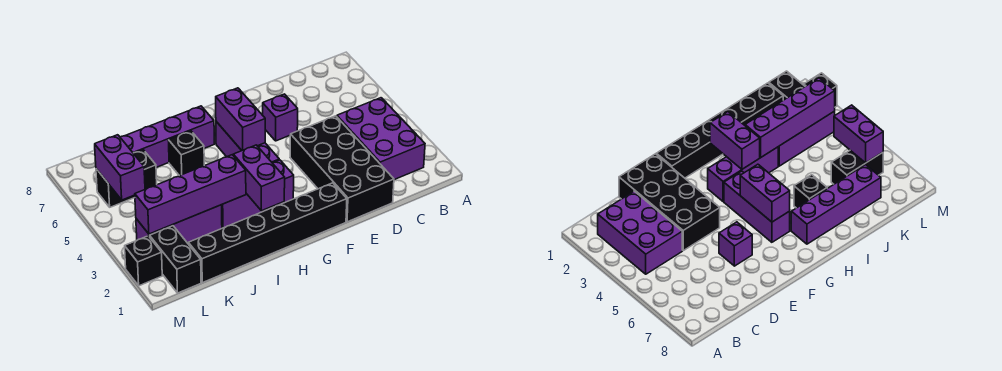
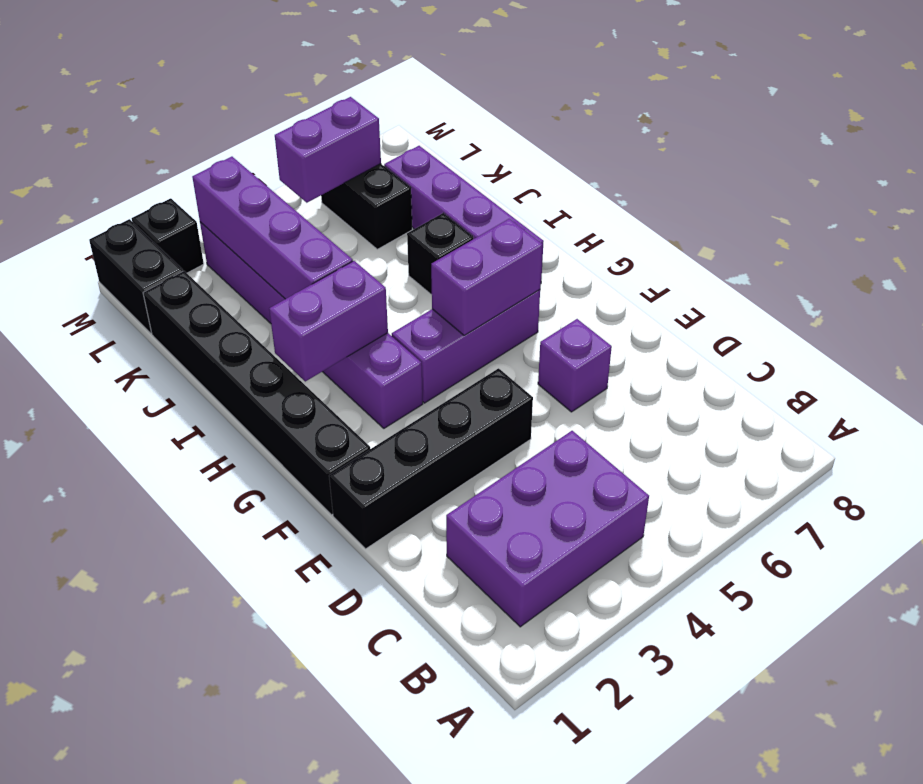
black 2x4 brick [290,116,394,222] -> black 1x4 brick [329,368,533,549]
black 1x2 brick [150,226,201,293] -> black 1x2 brick turned to [89,219,183,333]

